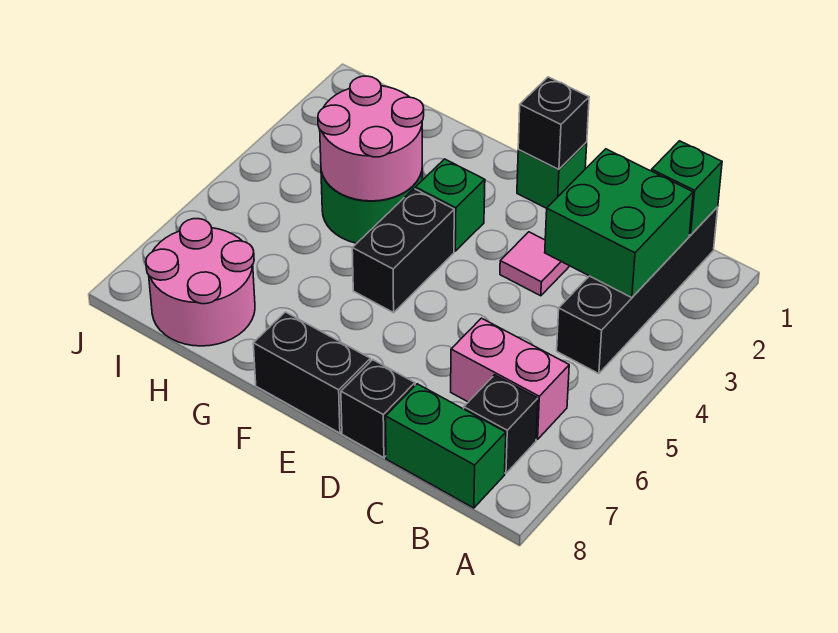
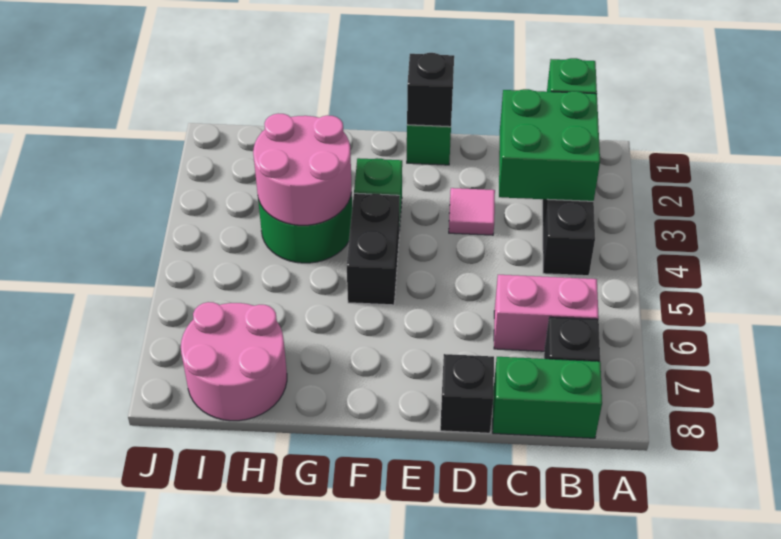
black 1x2 brick [253,312,370,433] -> none

